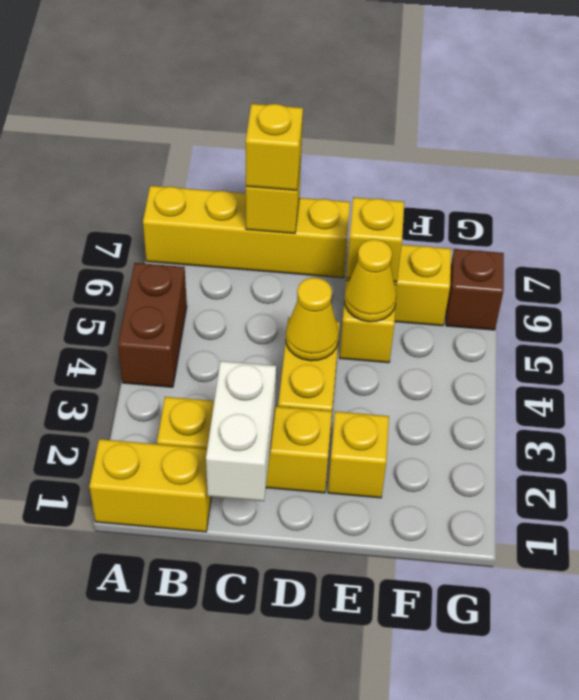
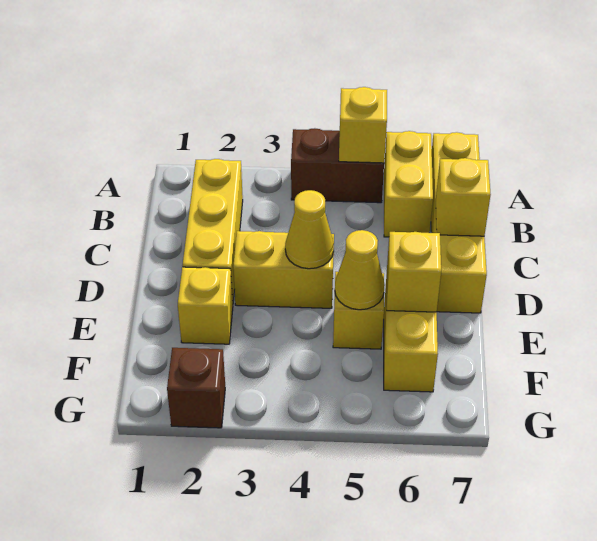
yellow 1x2 brick [89,439,211,532] -> yellow 1x2 brick moved to [384,131,433,237]
white 1x2 brick [206,361,276,501] -> none
yellow 1x1 brick [246,104,303,190] -> yellow 1x1 brick moved to [339,87,387,163]
brown 1x1 brick [446,249,504,330] -> brown 1x1 brick moved to [167,348,225,428]

